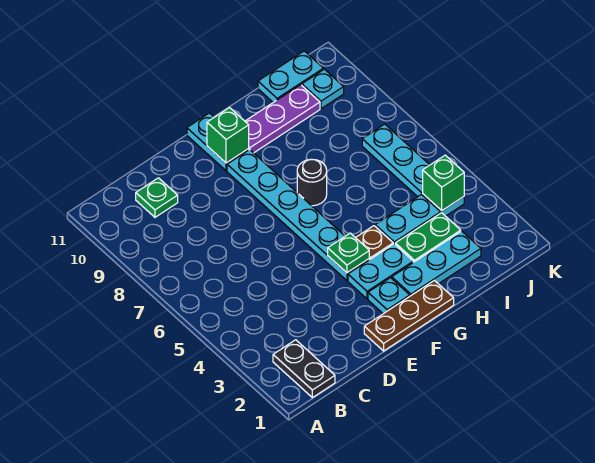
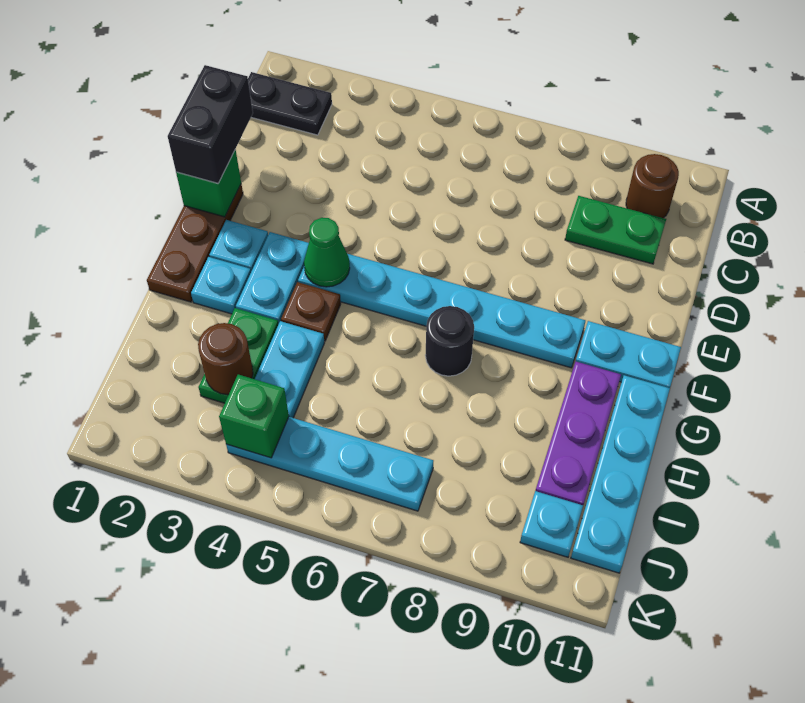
none -> brown 1x1 round brick [626,154,679,218]
green 1x1 plate [136,178,178,217] -> green 1x2 plate [565,196,666,264]
none -> black 1x2 brick [168,65,253,183]
green 1x1 plate [328,233,369,273] -> green 1x1 cone [304,218,350,287]
green 1x1 brick [207,108,249,163] -> green 1x1 brick moved to [176,150,241,217]
cyan 1x3 plate [392,231,481,296] -> cyan 1x1 plate [191,257,251,314]
none -> brown 1x1 round brick [198,323,253,395]
cyan 1x2 plate [258,51,323,102] -> cyan 1x4 plate [571,375,670,573]

